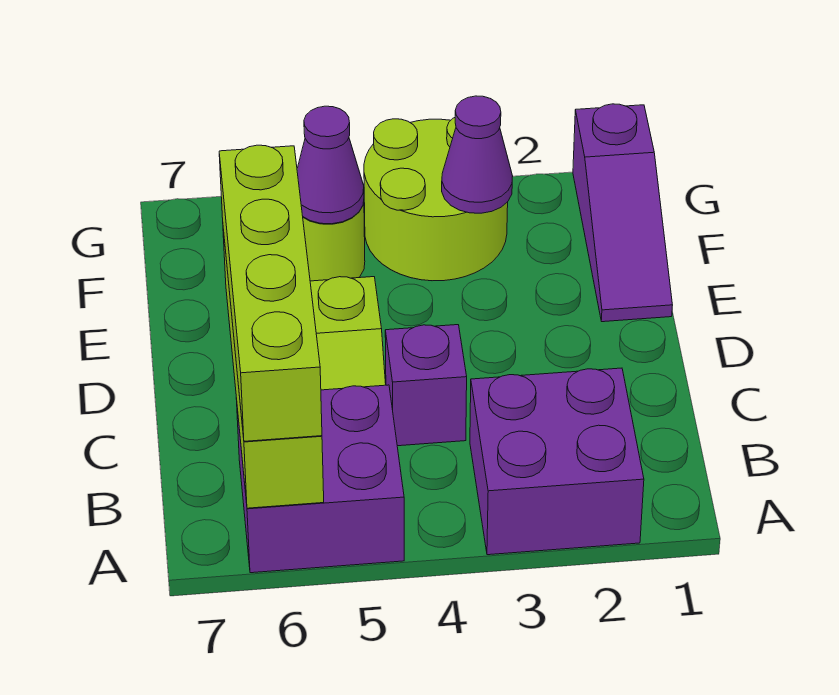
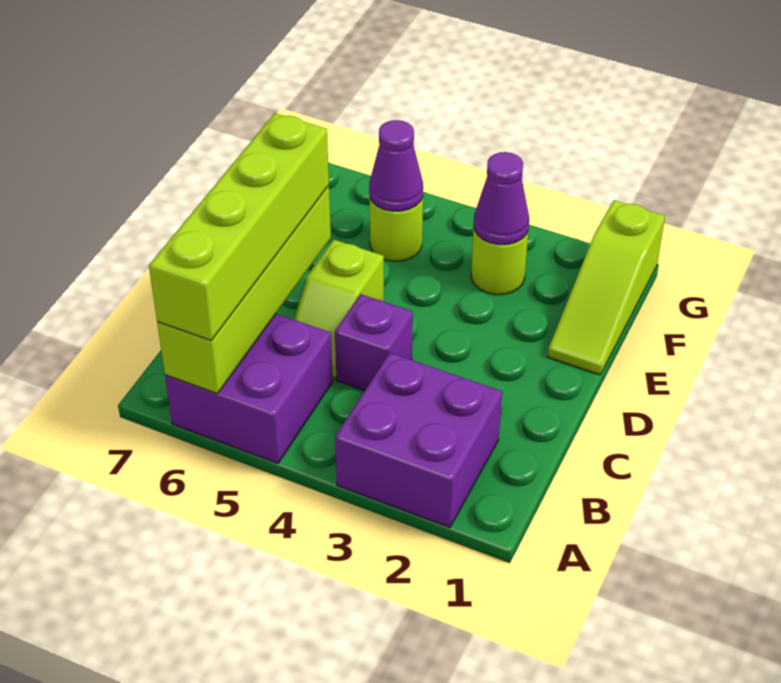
purple 1x3 slope [573,104,673,322] -> lime 1x3 slope [548,200,665,375]
lime 2x2 round brick [364,118,508,281] -> lime 1x1 round brick [471,228,529,295]

